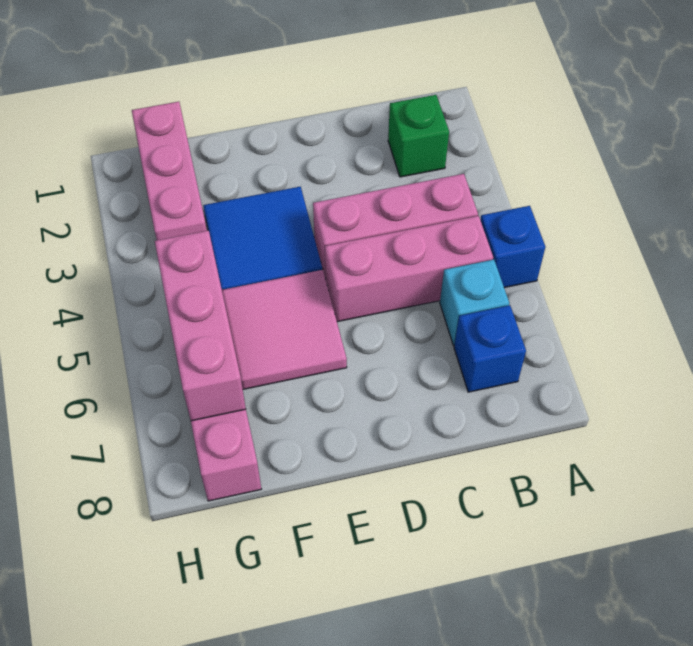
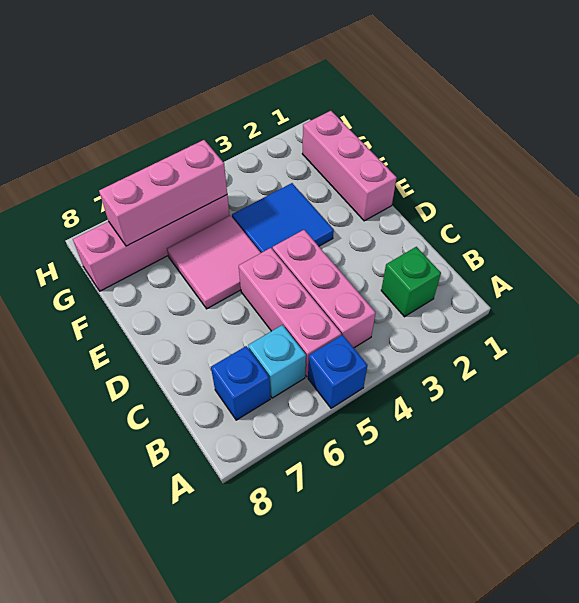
pink 1x3 brick [132,102,207,240] -> pink 1x3 brick turned to [302,111,397,221]

